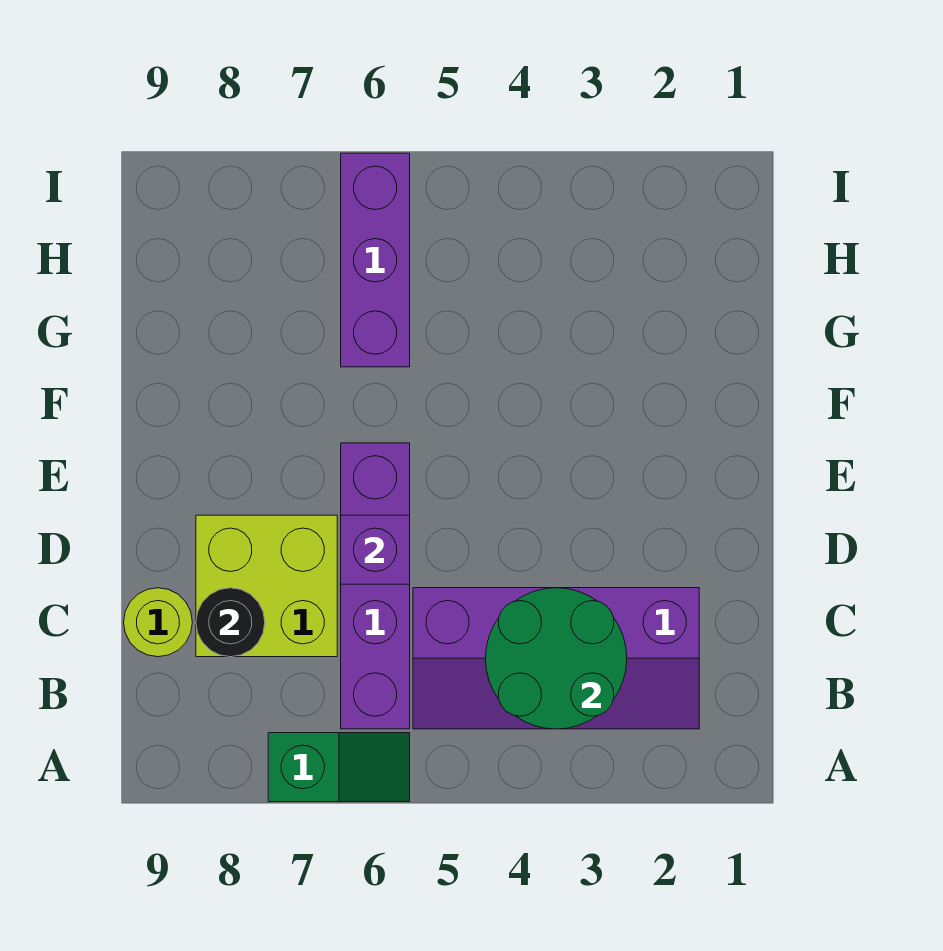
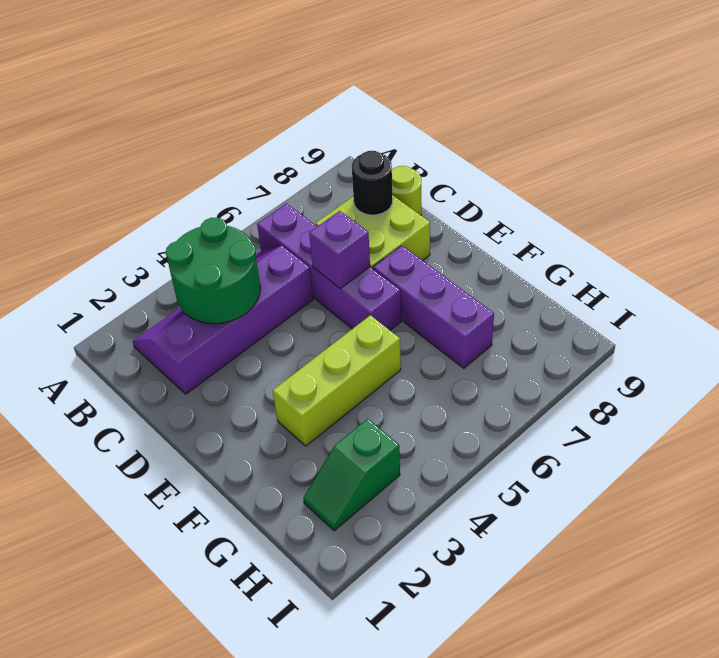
green 1x2 slope [268,733,410,802] -> green 1x2 slope moved to [303,419,400,531]
none -> lime 1x3 brick [273,315,401,446]
purple 1x3 brick [341,153,410,367] -> purple 1x3 brick moved to [373,246,494,368]

